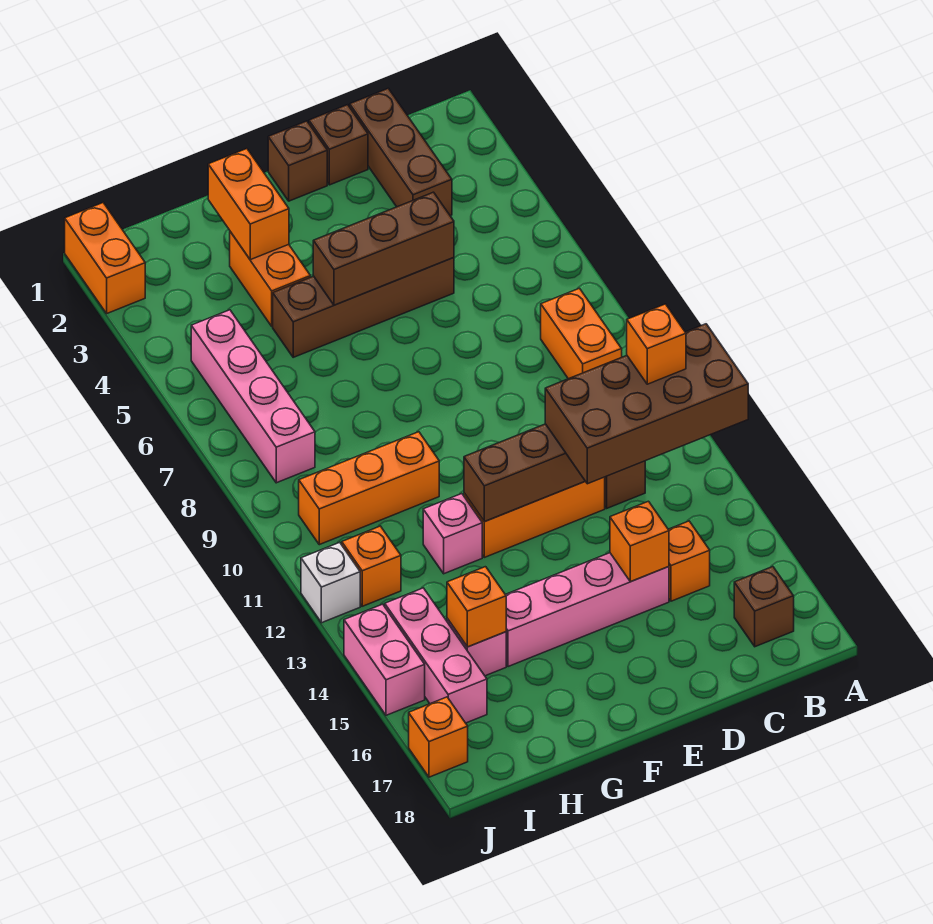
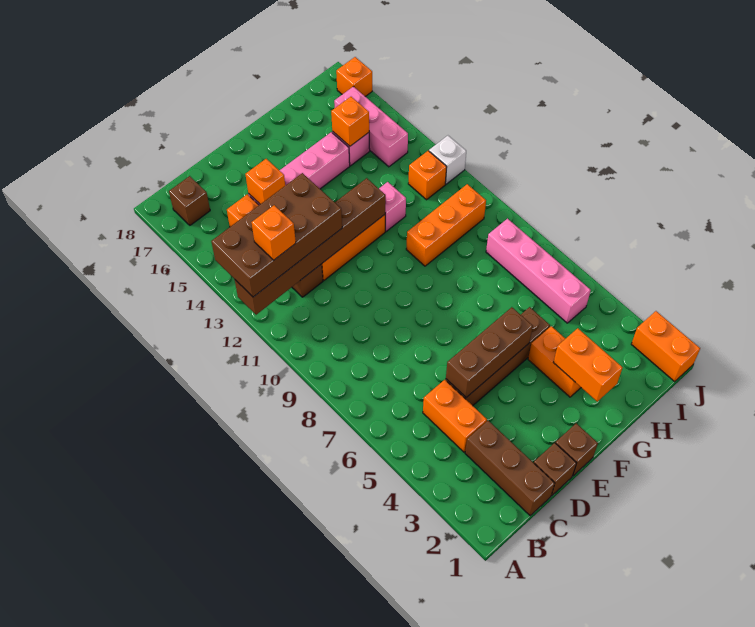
orange 1x2 brick [541,288,622,379] -> orange 1x2 brick moved to [423,380,487,452]
pink 1x2 brick [344,604,425,715] -> none

